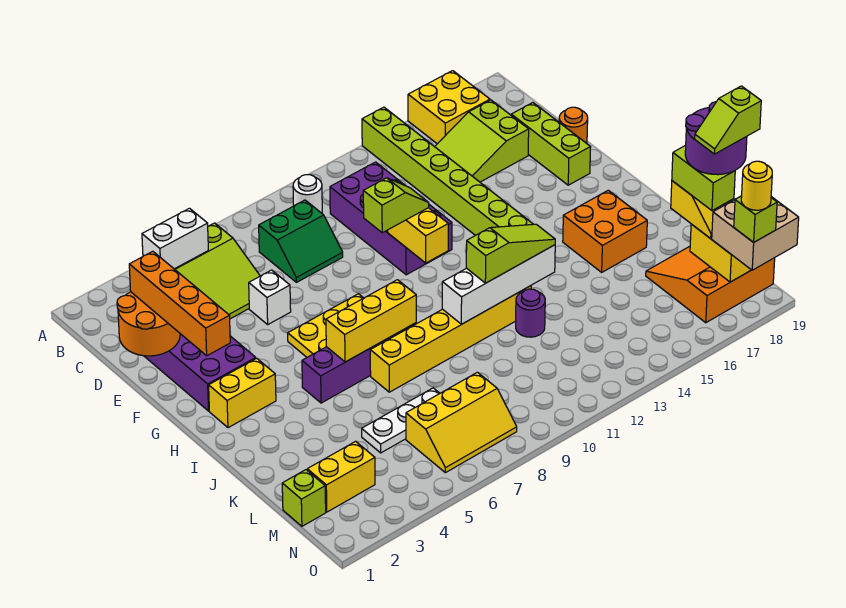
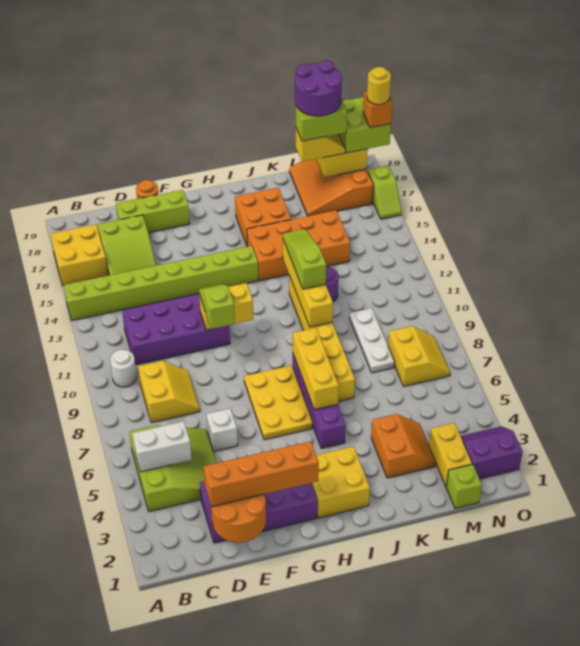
white 1x2 brick [142,208,208,269] -> white 1x2 brick turned to [133,421,192,472]
green 2x2 slope [259,200,343,282] -> yellow 2x2 slope [138,361,200,423]
yellow 1x2 brick [209,358,276,428] -> yellow 2x2 brick [312,446,370,518]
none -> orange 2x4 brick [247,211,350,281]
white 1x4 brick [442,245,555,324] -> yellow 1x4 brick [283,240,333,327]
none -> orange 2x2 slope [371,414,436,478]
white 1x3 plate [362,388,440,453] -> white 1x3 plate moved to [350,308,395,373]
yellow 2x3 slope [406,372,517,473] -> yellow 2x2 slope [388,326,450,386]
lime 1x2 slope [695,86,761,154] -> lime 1x2 slope moved to [368,165,402,219]
none -> purple 2x2 slope [461,426,523,479]
tan 2x2 brick [712,197,799,270] -> lime 2x2 brick [339,97,391,153]
lime 1x1 brick [734,196,777,242] -> orange 1x1 brick [363,92,392,128]

